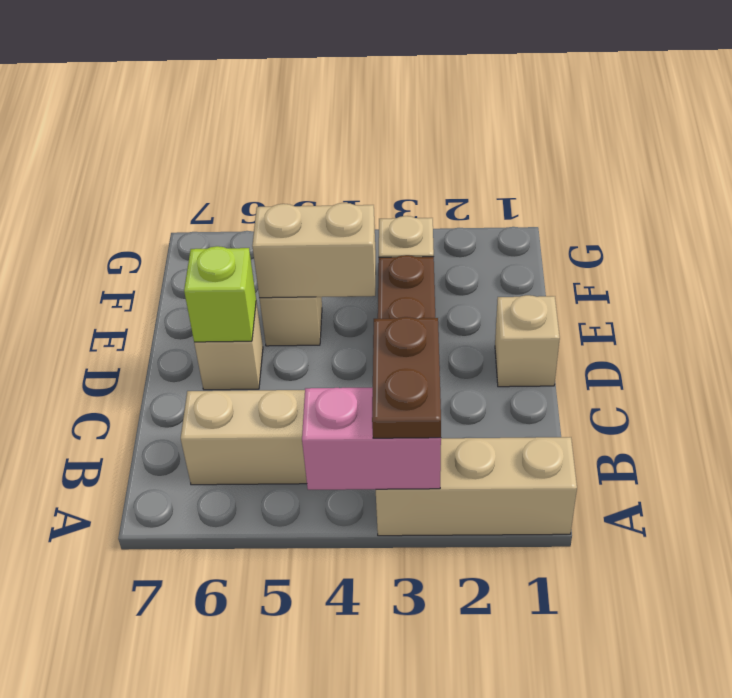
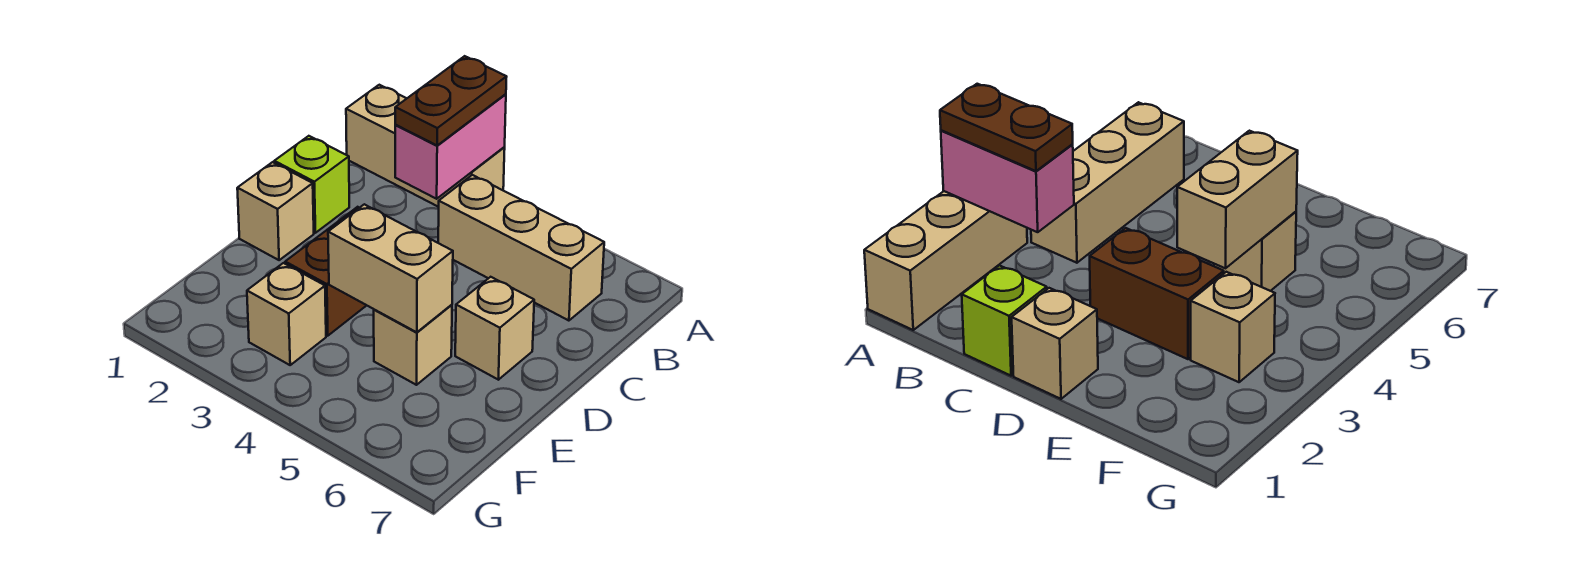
pink 1x2 brick [302,388,441,490] -> pink 1x2 brick turned to [395,94,506,199]
lime 1x1 brick [184,246,256,342] -> lime 1x1 brick moved to [274,136,349,233]

